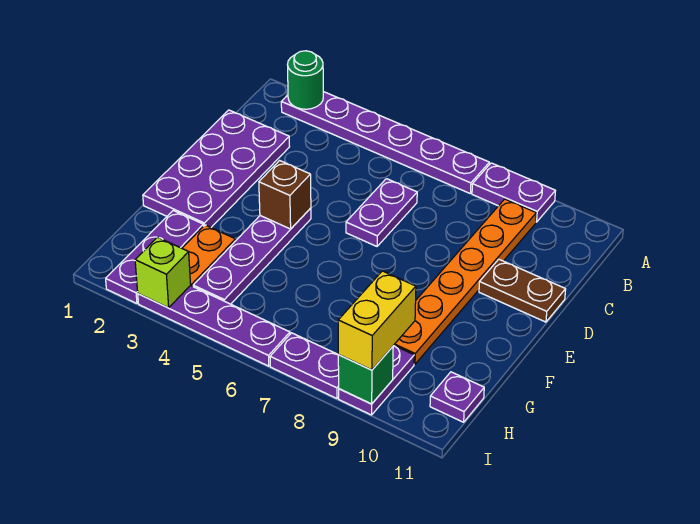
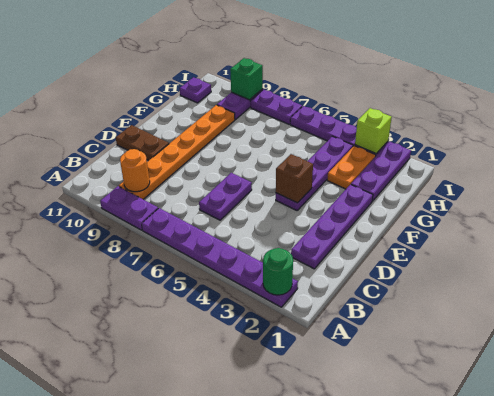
none -> orange 1x1 round brick [120,149,150,192]
purple 2x4 plate [143,110,290,227] -> purple 1x4 plate [291,185,373,269]
yellow 1x2 brick [338,271,416,370] -> none

